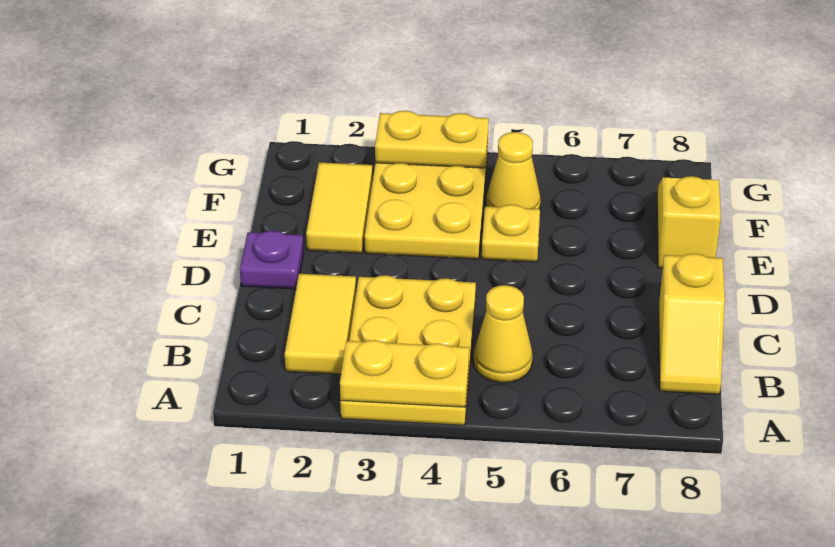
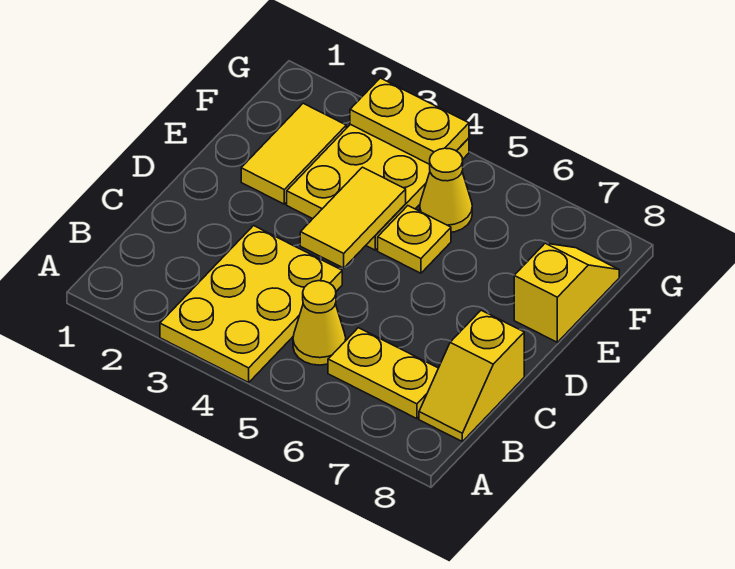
yellow 1x2 plate [340,340,469,407] -> yellow 1x2 plate moved to [328,328,438,419]
yellow 1x2 tile [285,274,356,374] -> yellow 1x2 tile moved to [300,167,406,268]
purple 1x1 plate [240,231,304,289] -> none

